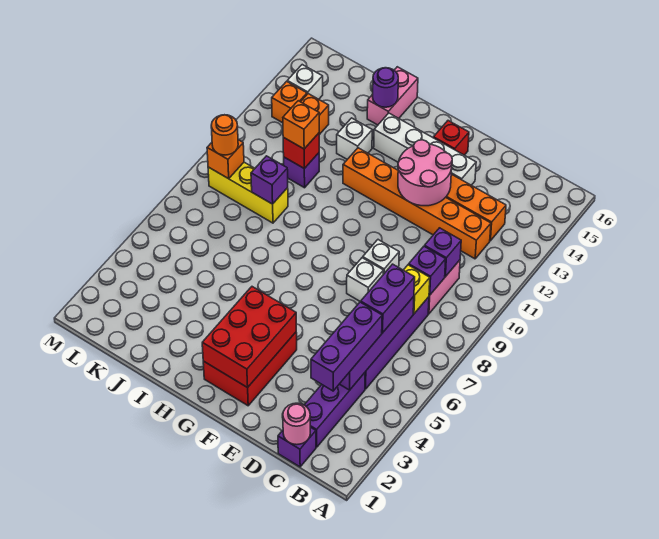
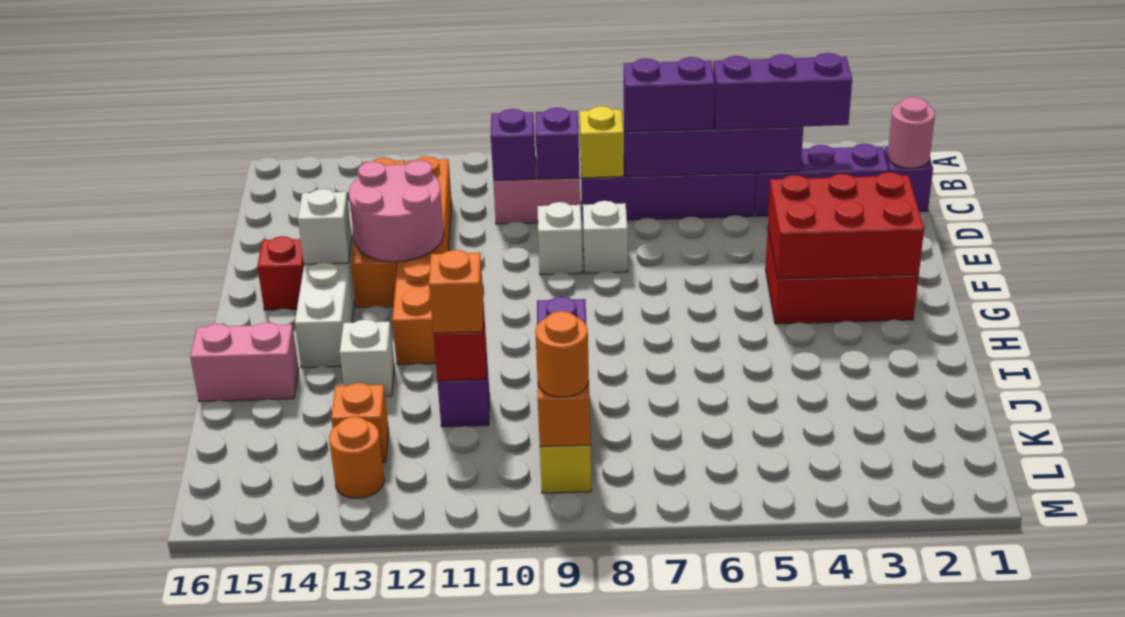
purple 1x1 round brick [373,68,398,107] -> none
orange 1x1 brick [272,81,307,123] -> orange 1x1 round brick [329,417,384,498]
white 1x1 brick [287,65,323,99] -> white 1x1 brick moved to [298,189,352,264]

